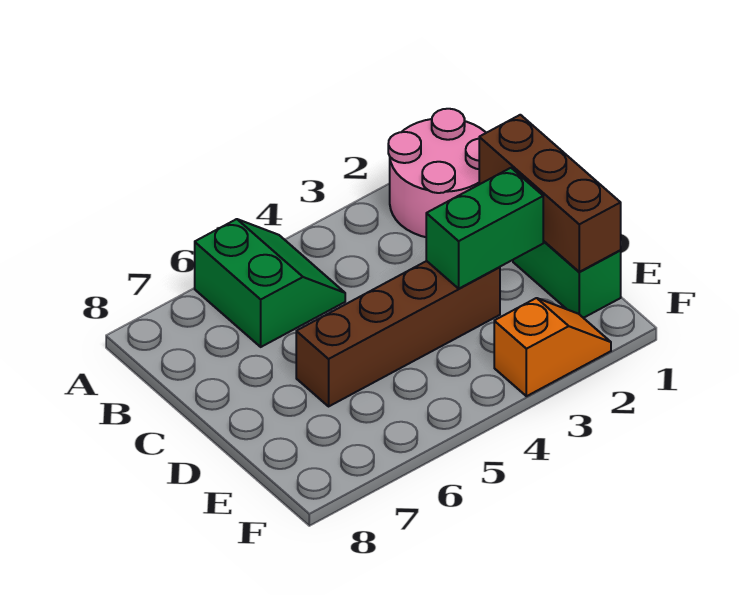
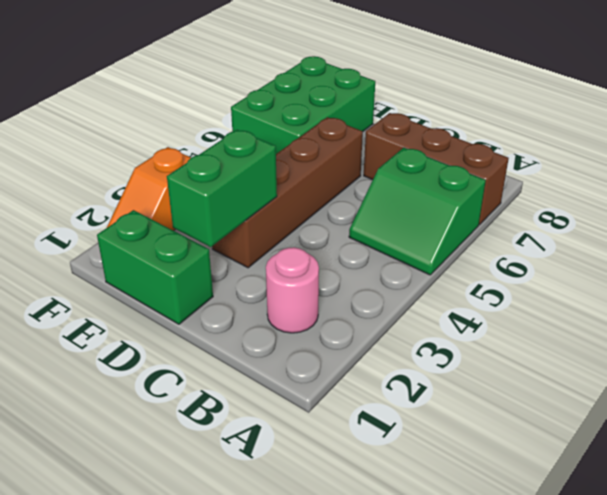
pink 2x2 round brick [388,109,486,237] -> pink 1x1 round brick [266,247,319,333]
brown 1x3 brick [479,115,621,272] -> brown 1x3 brick moved to [364,113,509,225]
none -> green 2x3 brick [231,56,375,154]

